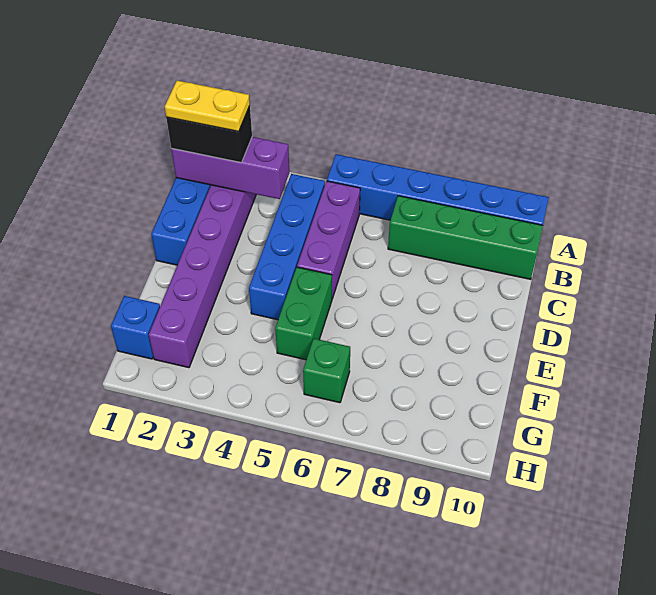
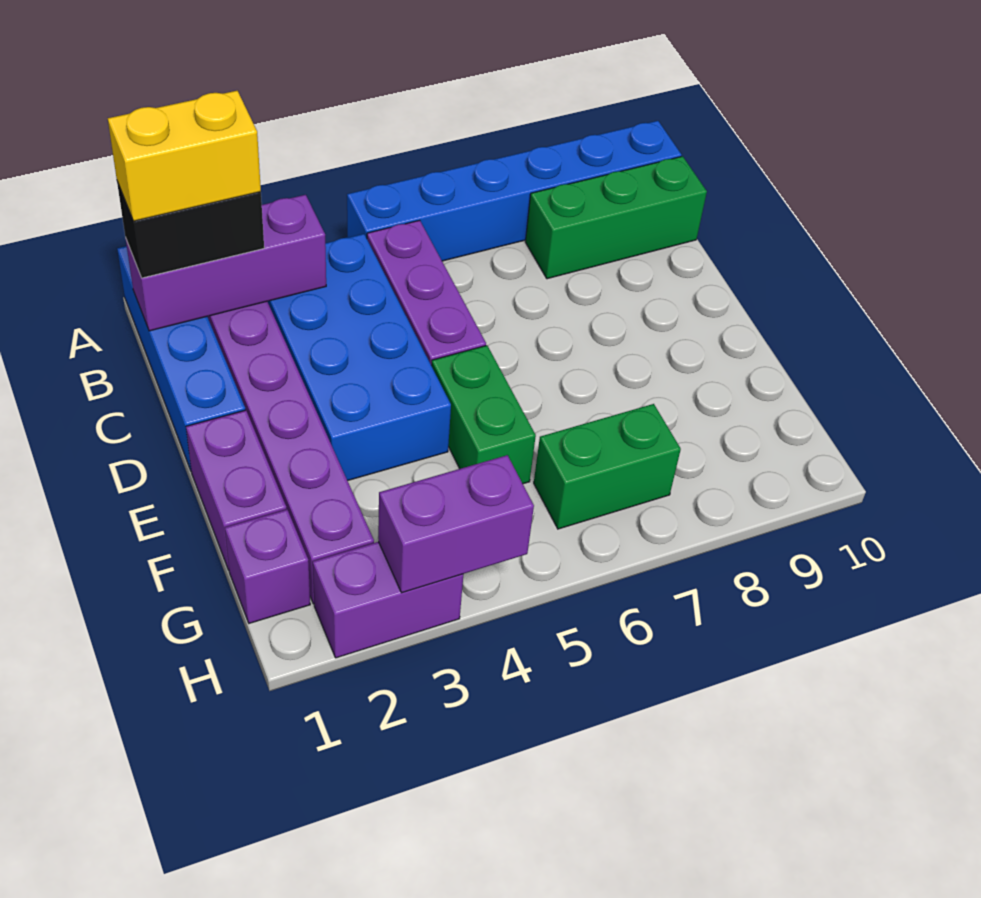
yellow 1x2 plate [165,80,250,132] -> yellow 1x2 brick [108,91,261,221]
blue 1x4 brick [249,174,325,320] -> blue 2x4 brick [267,234,451,481]
green 1x4 brick [388,196,543,279] -> green 1x3 brick [525,156,707,279]
none -> purple 1x2 brick [186,410,287,570]
blue 1x1 brick [111,296,160,359] -> purple 1x1 brick [225,510,310,623]
green 1x1 brick [303,339,350,403] -> green 1x2 brick [534,404,681,529]
none -> purple 1x2 brick [313,542,463,658]
none -> purple 1x2 brick [378,455,534,593]

